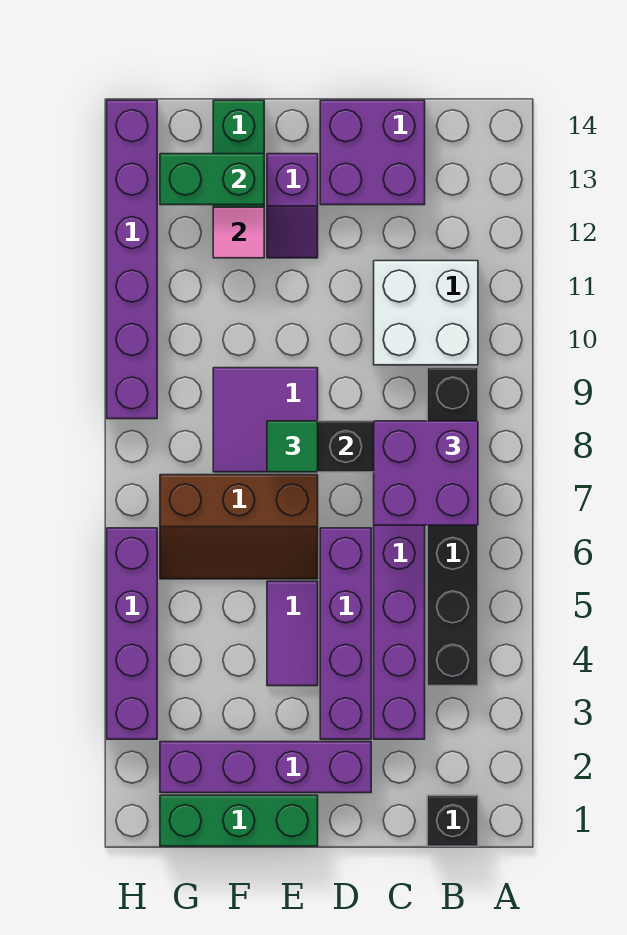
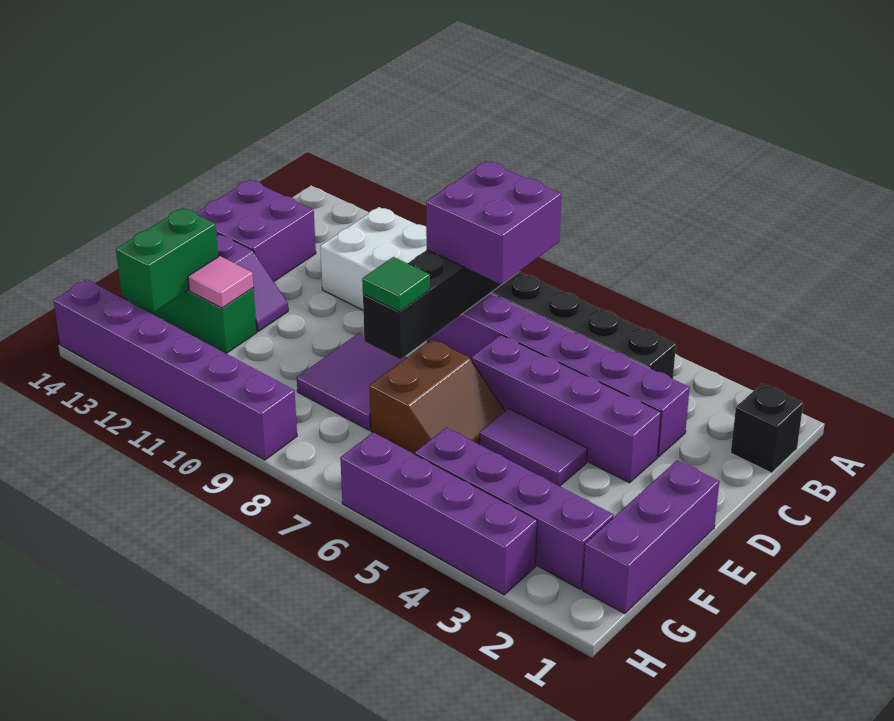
purple 1x4 brick [160,742,371,793] -> purple 1x4 brick turned to [415,427,614,589]
green 1x3 brick [160,795,318,846] -> purple 1x3 brick [583,460,719,614]
brown 2x3 slope [160,475,318,579] -> brown 2x2 slope [370,339,505,454]

